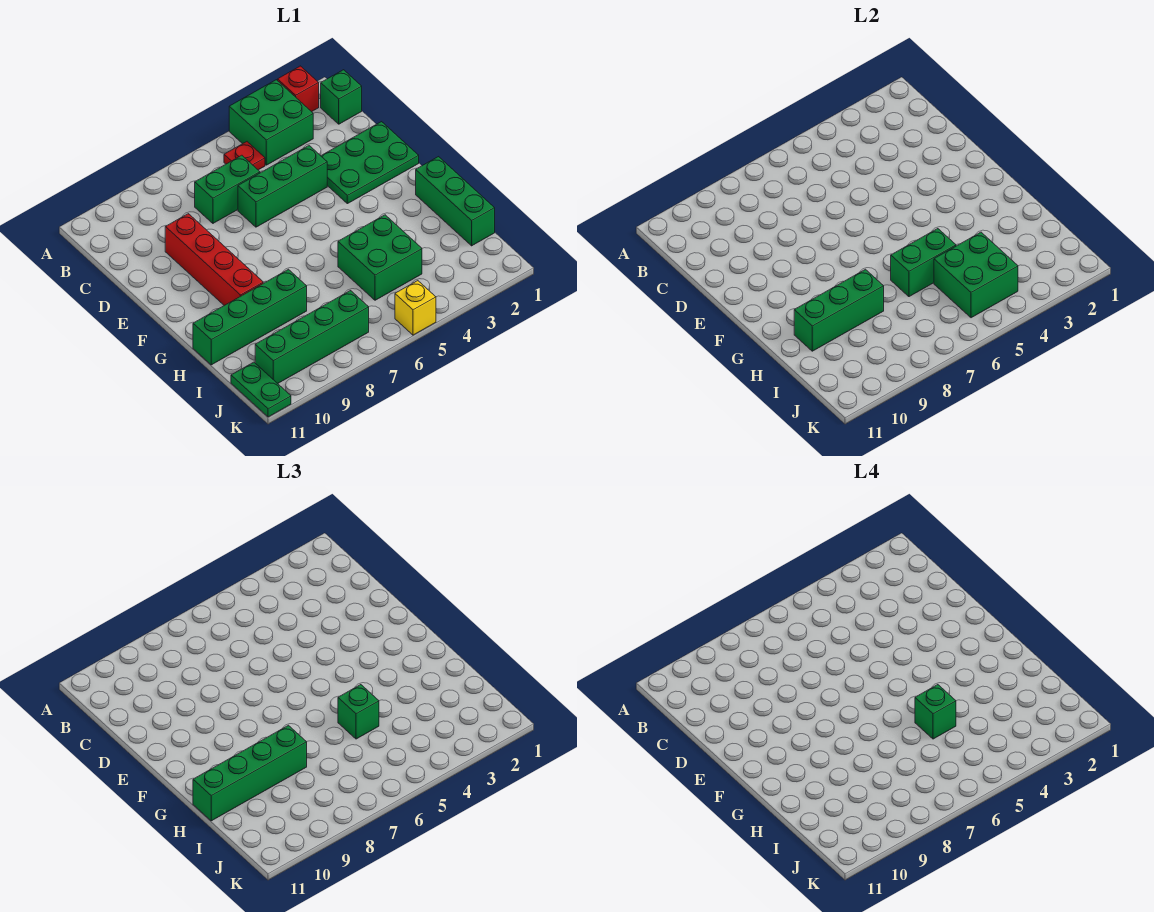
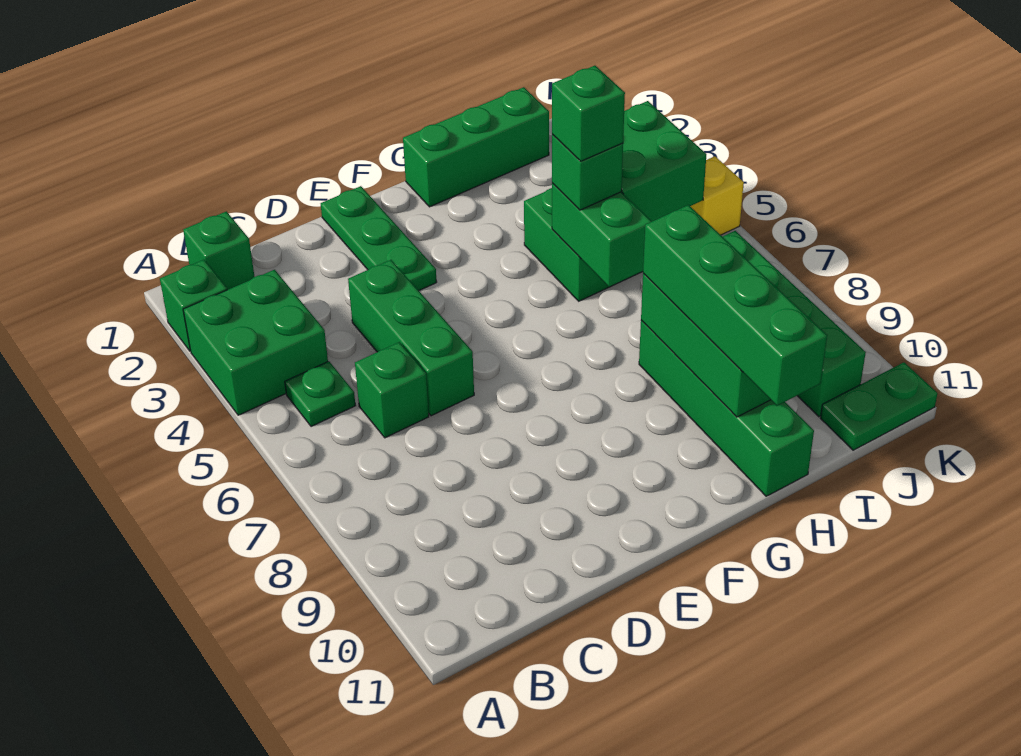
red 1x1 brick [278,66,319,112] -> green 1x1 brick [160,260,227,351]
red 1x1 plate [224,142,265,170] -> green 1x1 plate [285,361,356,427]
green 1x2 brick [195,155,260,223] -> green 1x1 brick [355,342,429,438]
green 2x3 plate [321,122,419,204] -> green 1x3 plate [321,186,437,291]
red 1x4 brick [165,214,263,305] -> none

